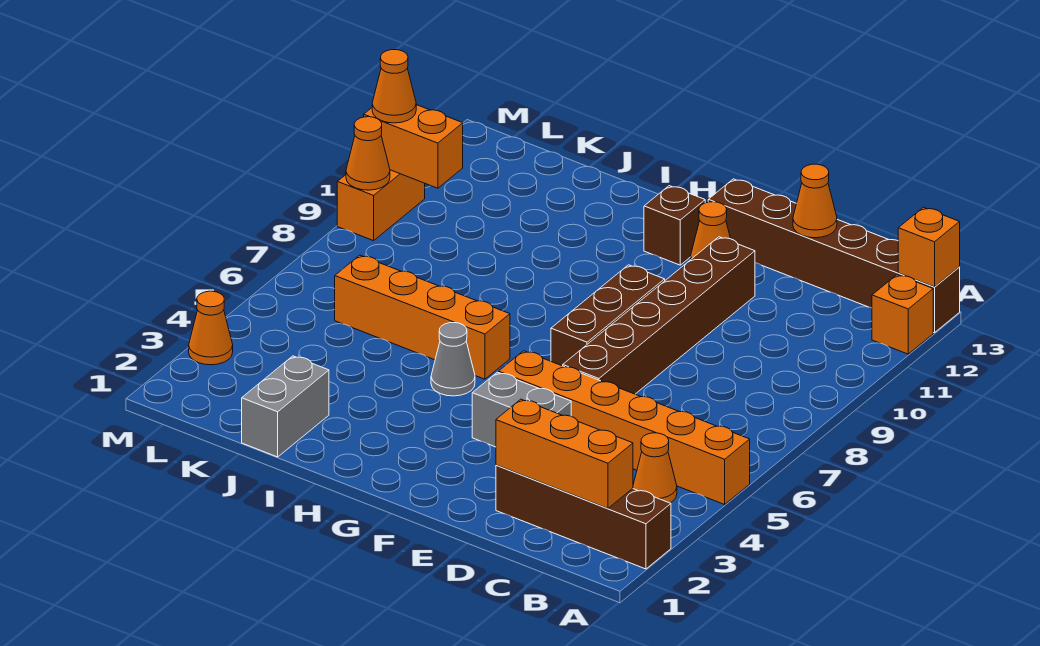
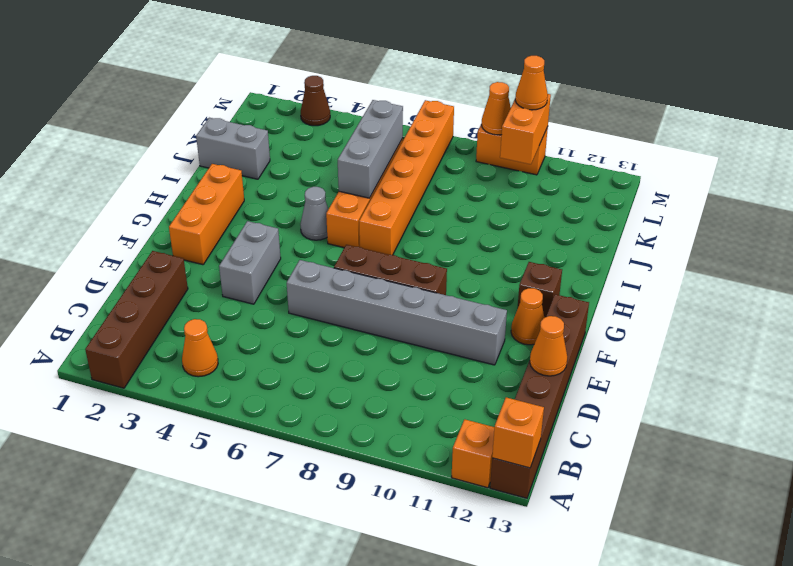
orange 1x6 brick [499,351,750,504] -> orange 1x6 brick moved to [359,100,454,255]
orange 1x3 brick [496,399,633,508] -> orange 1x3 brick moved to [169,164,244,265]
brown 1x6 brick [563,237,755,394] -> grey 1x6 brick [287,260,507,365]
none -> grey 1x3 brick [338,100,403,198]
orange 1x1 cone [189,291,233,365] -> brown 1x1 cone [301,76,330,126]

